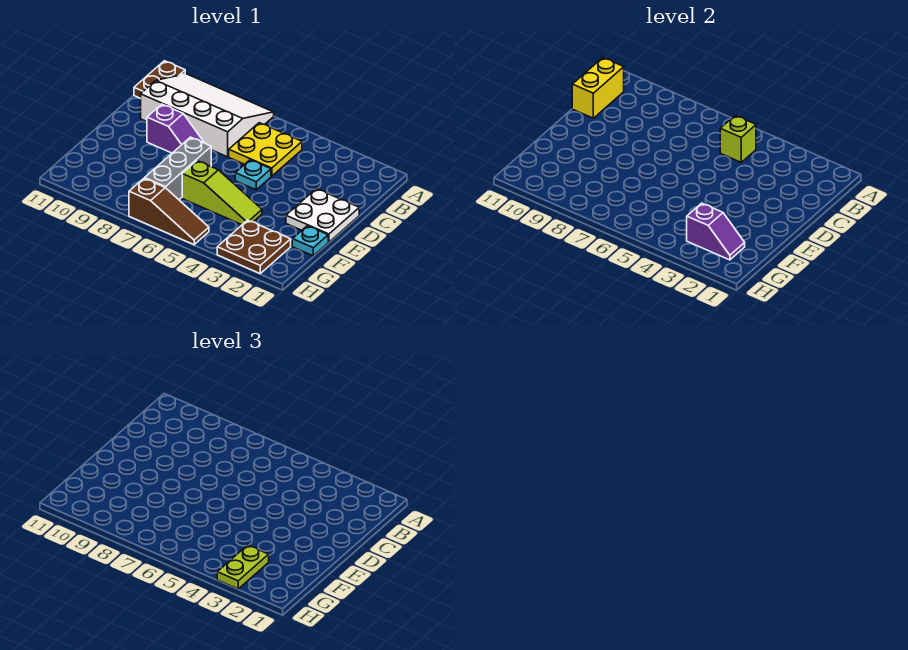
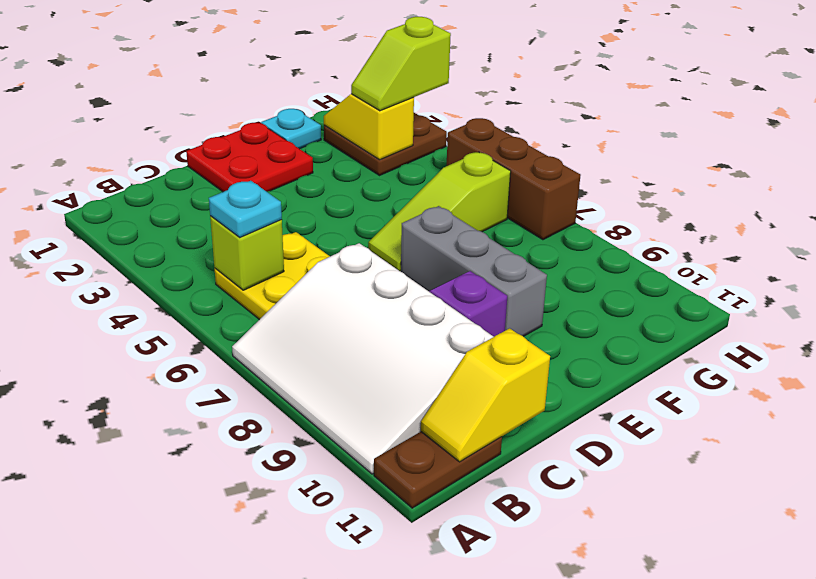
yellow 1x2 brick [572,58,624,118] -> yellow 1x2 slope [421,328,550,462]
white 2x2 plate [286,189,359,242] -> red 2x2 plate [186,123,313,192]
cyan 1x1 plate [235,160,271,190] -> cyan 1x1 plate moved to [209,181,282,237]
grey 1x3 brick [145,137,211,200] -> grey 1x3 brick turned to [401,206,547,336]
lime 1x3 slope [182,161,262,225] -> lime 1x3 slope turned to [368,152,511,272]
purple 1x2 slope [687,203,745,260] -> yellow 1x2 slope [324,94,414,160]
lime 1x2 plate [217,545,269,589] -> lime 1x2 slope [351,17,451,111]
brown 1x3 slope [129,178,209,245] -> brown 1x3 brick [447,118,581,240]

